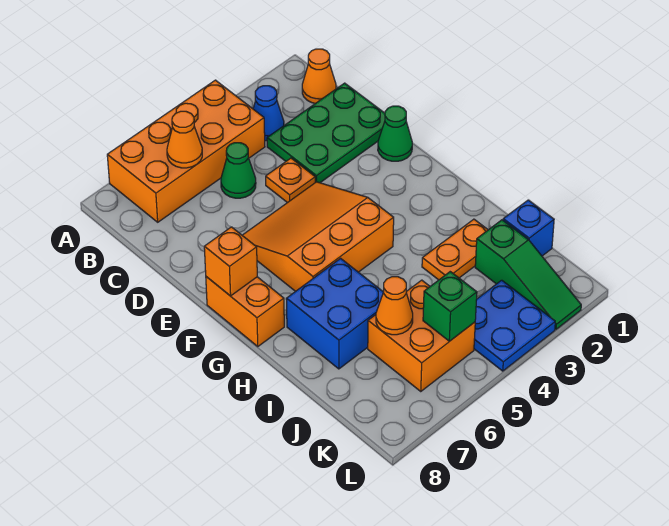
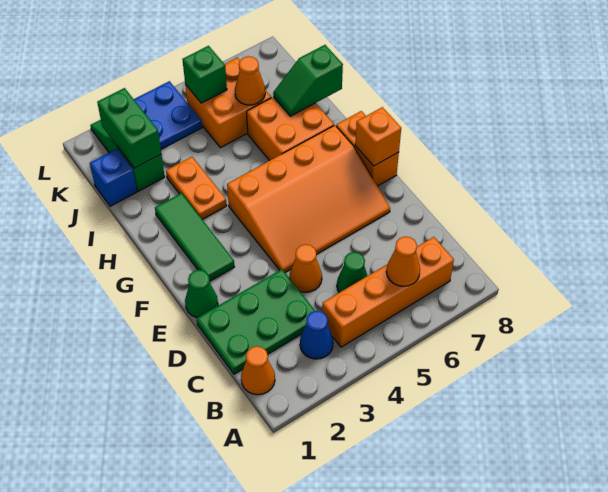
orange 2x4 brick [107,80,265,222] -> orange 1x4 brick [322,237,454,347]
orange 1x1 plate [266,158,315,203] -> orange 1x1 cone [290,244,322,292]
orange 3x3 slope [242,182,394,291] -> orange 3x4 slope [227,125,390,272]
none -> green 1x3 tile [155,193,234,281]
blue 2x2 brick [286,258,383,369] -> orange 2x2 brick [247,97,334,161]
orange 1x2 plate [422,219,488,280] -> orange 1x2 plate turned to [166,157,227,219]
none -> green 1x2 slope [273,45,343,116]
none -> green 1x2 brick [97,88,161,168]

